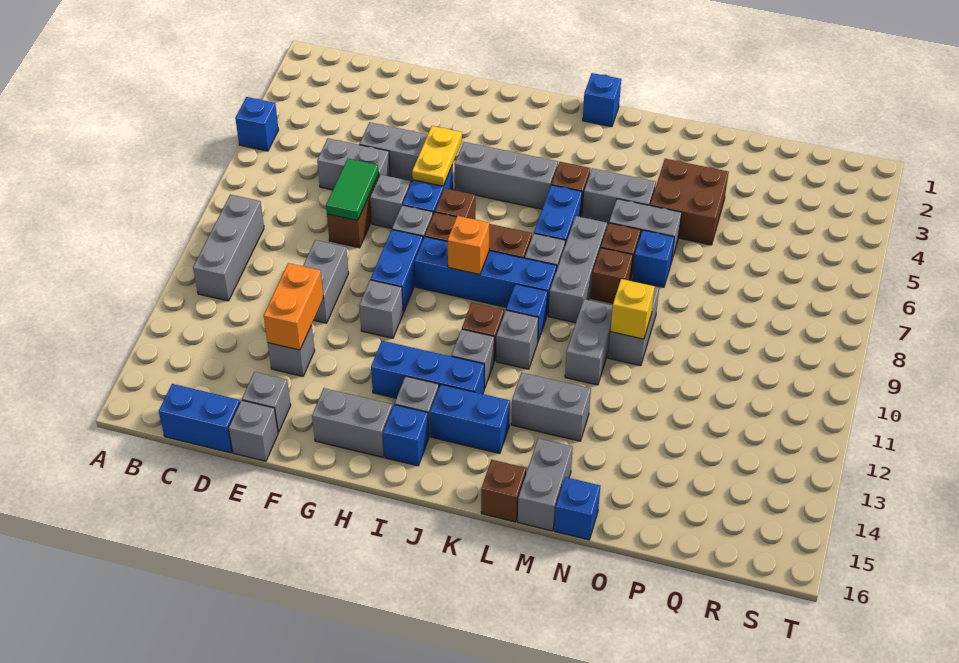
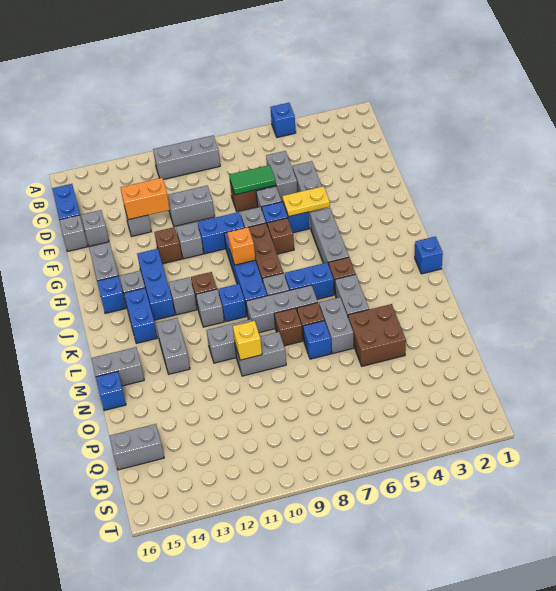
brown 1x1 brick [481,460,526,522] -> brown 1x1 brick moved to [154,227,182,264]
none -> grey 1x2 brick [109,424,164,470]

